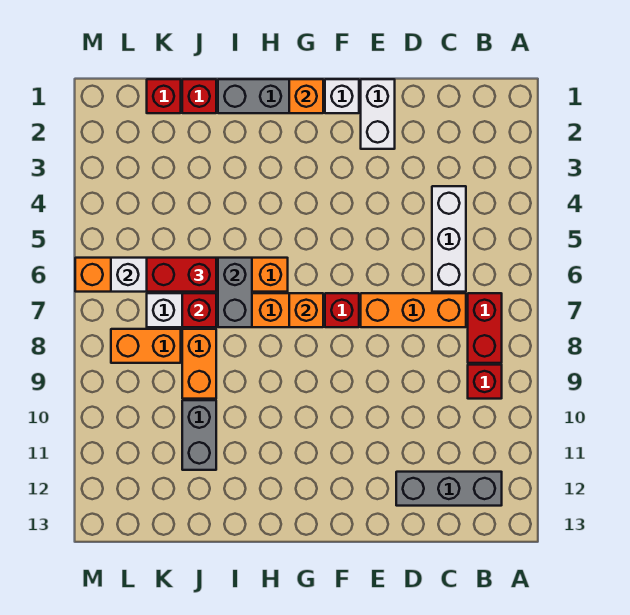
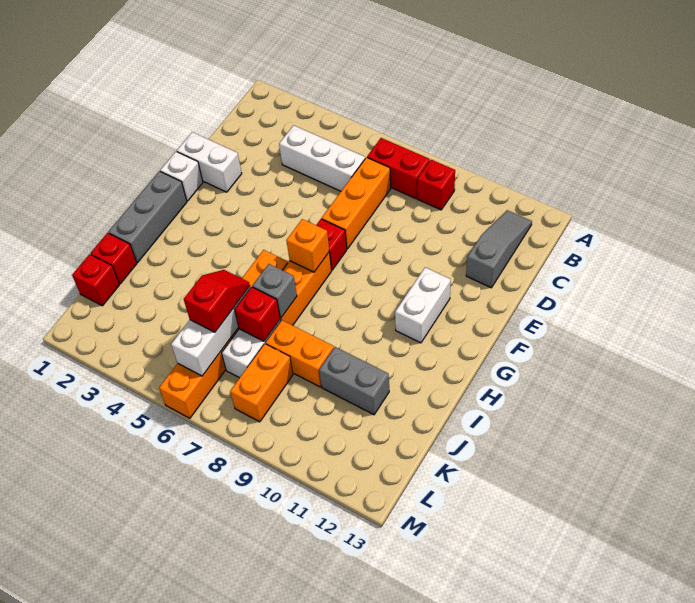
grey 1x3 brick [396,472,502,506] -> grey 1x3 slope [466,210,532,288]
none -> white 1x2 brick [395,267,451,343]
orange 1x1 brick [289,79,323,113] -> none
grey 1x2 brick [218,258,252,327] -> grey 1x1 brick [252,264,297,318]
red 1x2 brick [147,258,216,292] -> red 1x2 slope [184,270,250,332]

